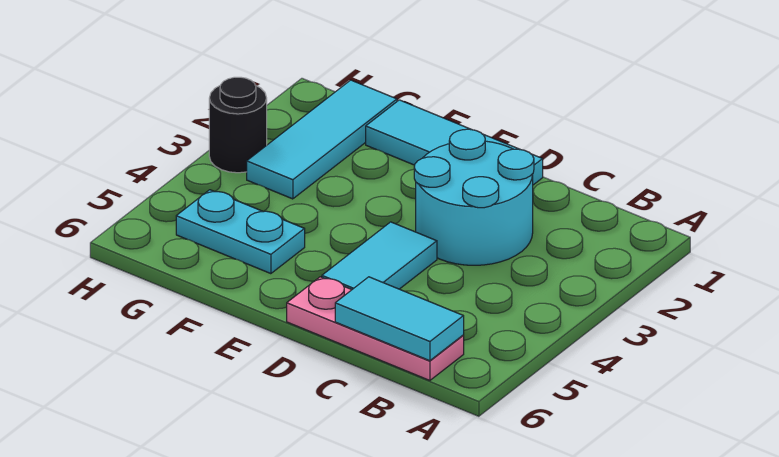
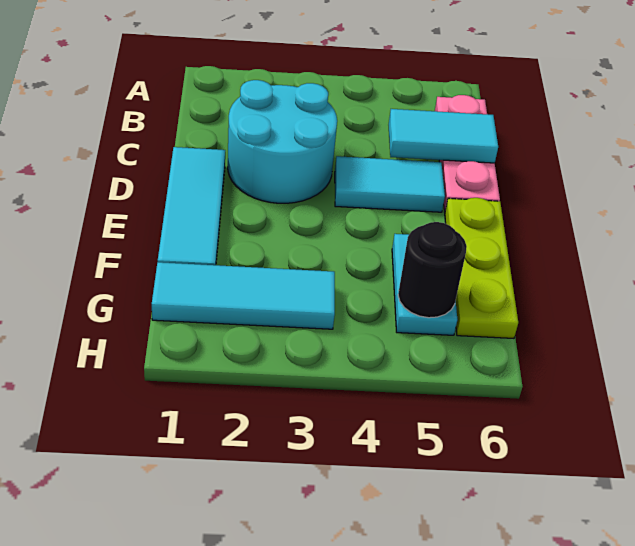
cyan 1x2 tile [335,277,464,361] -> cyan 1x2 tile turned to [389,109,498,163]
none -> lime 1x3 plate [445,198,518,338]
black 1x1 round brick [209,77,267,173] -> black 1x1 round brick moved to [398,222,467,318]

